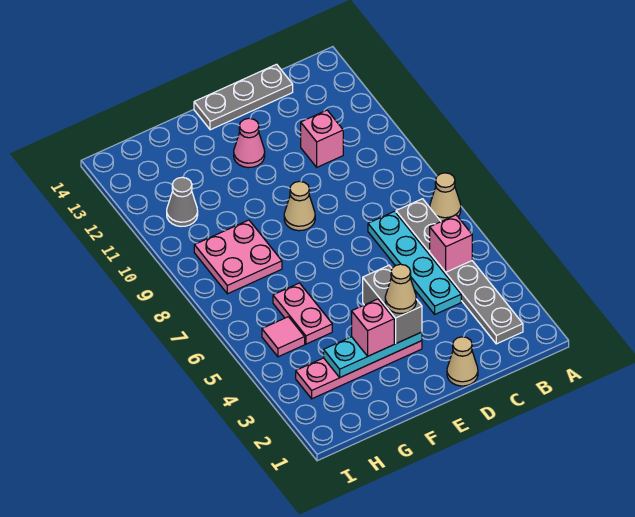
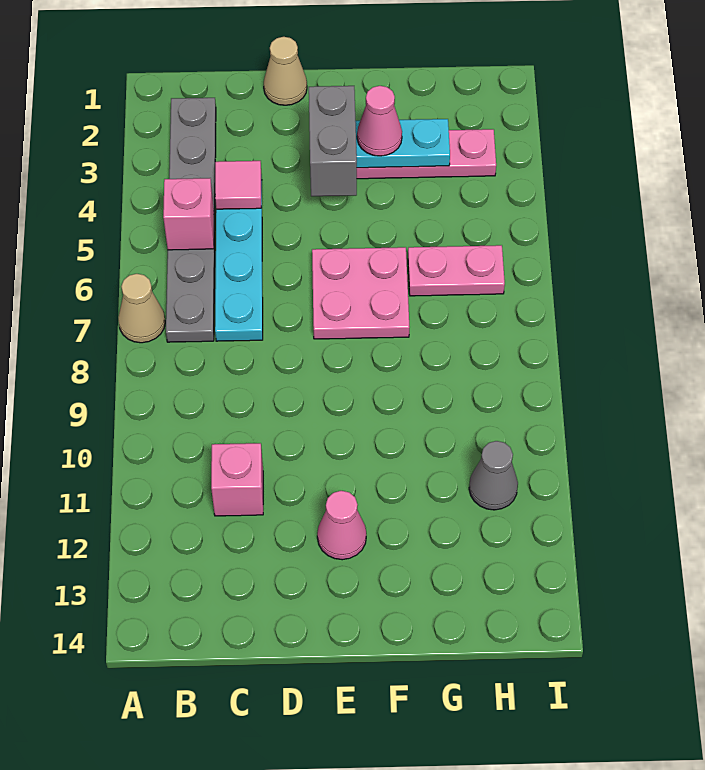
grey 1x3 plate [194,64,293,130] -> none
tan 1x1 cone [385,264,416,314] -> none
tan 1x1 cone [284,181,315,231] -> none
pink 1x1 brick [352,299,394,356] -> pink 1x1 cone [357,86,402,156]
pink 1x2 plate [273,283,332,344] -> pink 1x2 plate turned to [408,245,505,296]
pink 2x2 plate [194,220,282,294] -> pink 2x2 plate moved to [312,247,409,339]
pink 1x1 tile [262,317,305,357] -> pink 1x1 tile moved to [215,161,261,209]

